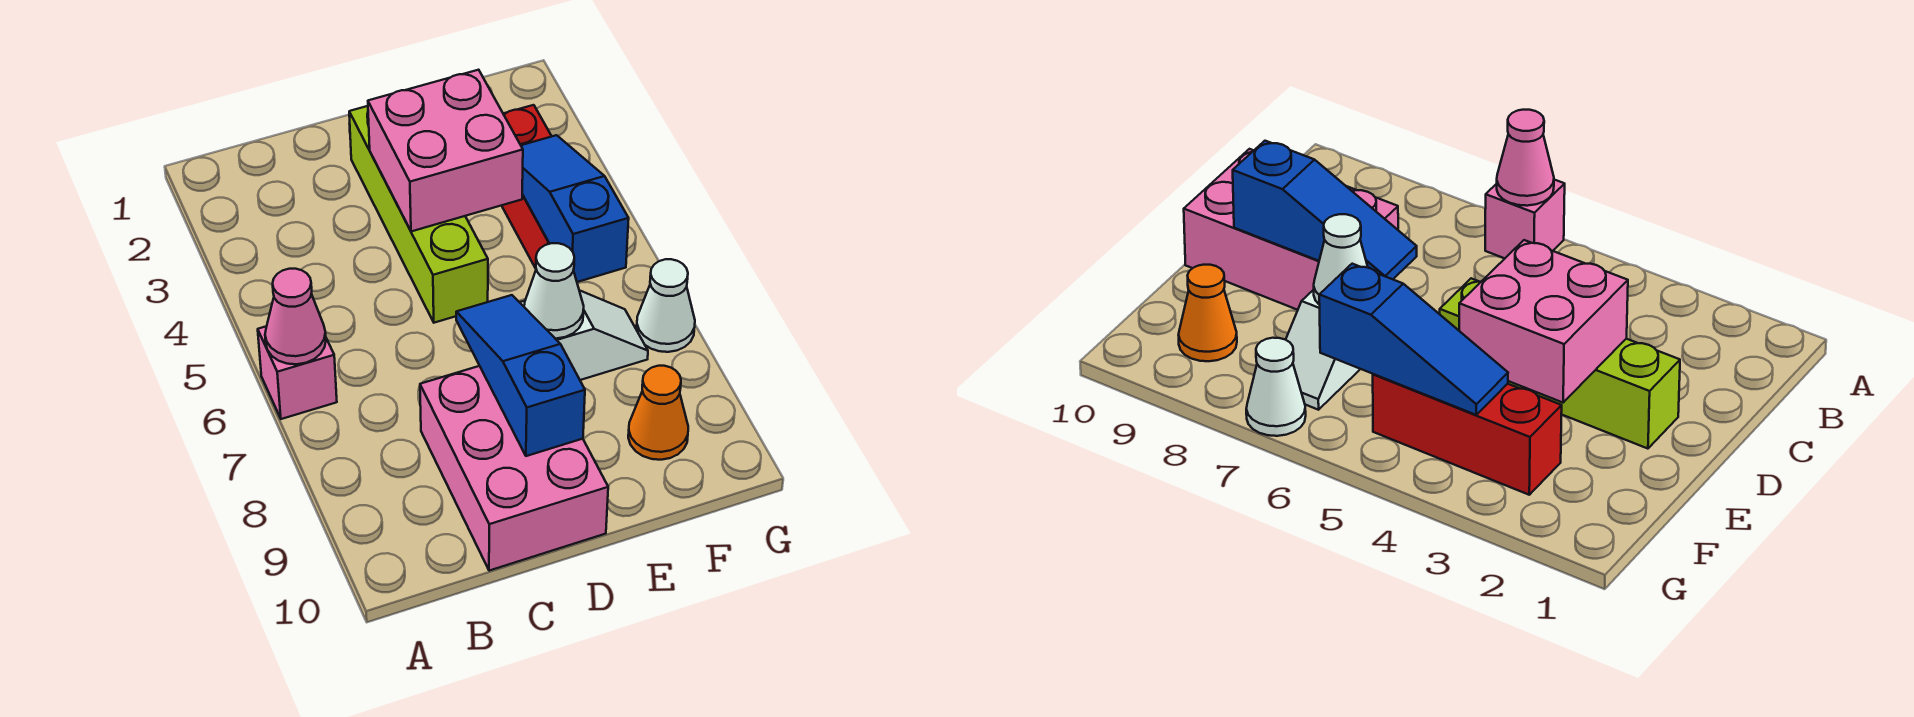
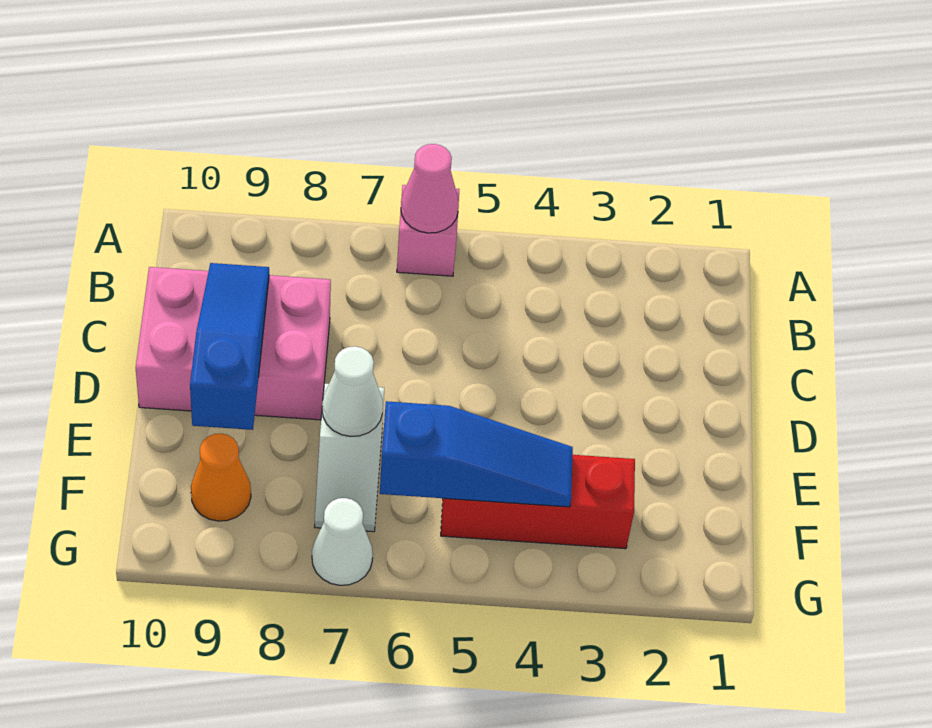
lime 1x4 brick [349,106,488,323] -> none
pink 2x2 brick [368,70,523,231] -> none
blue 1x3 slope [456,295,585,456] -> blue 1x3 slope turned to [190,263,269,430]

